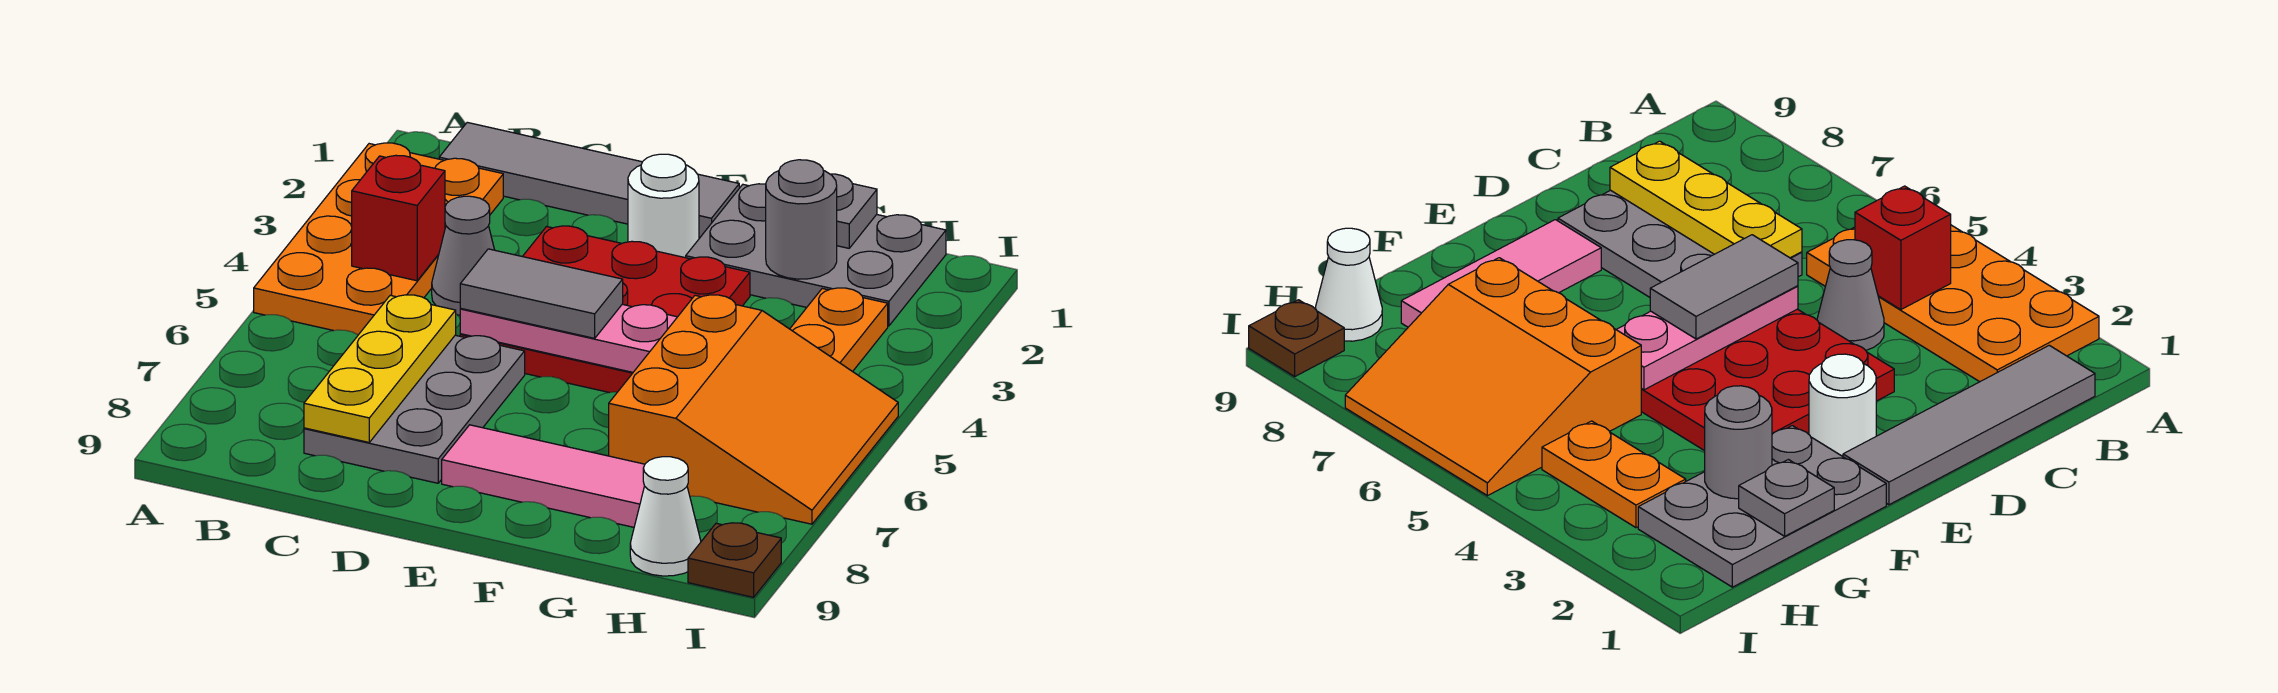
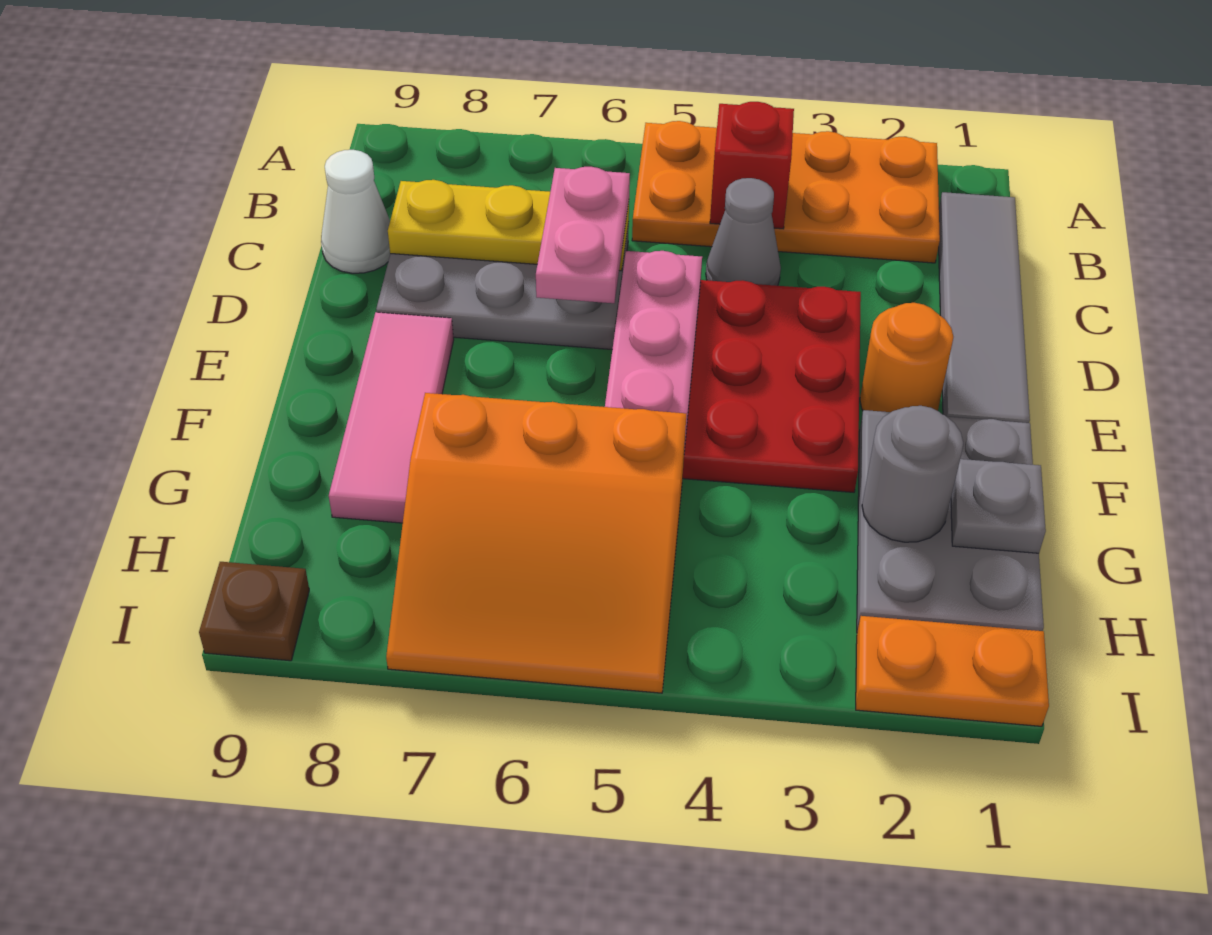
none -> pink 1x2 plate [536,167,630,303]
grey 1x2 tile [460,249,623,338] -> none
white 1x1 round brick [628,154,699,258] -> orange 1x1 round brick [860,303,953,412]
orange 1x2 plate [790,288,888,372] -> orange 1x2 plate moved to [856,616,1049,726]
white 1x1 cone [630,457,701,576] -> white 1x1 cone moved to [321,150,390,273]

